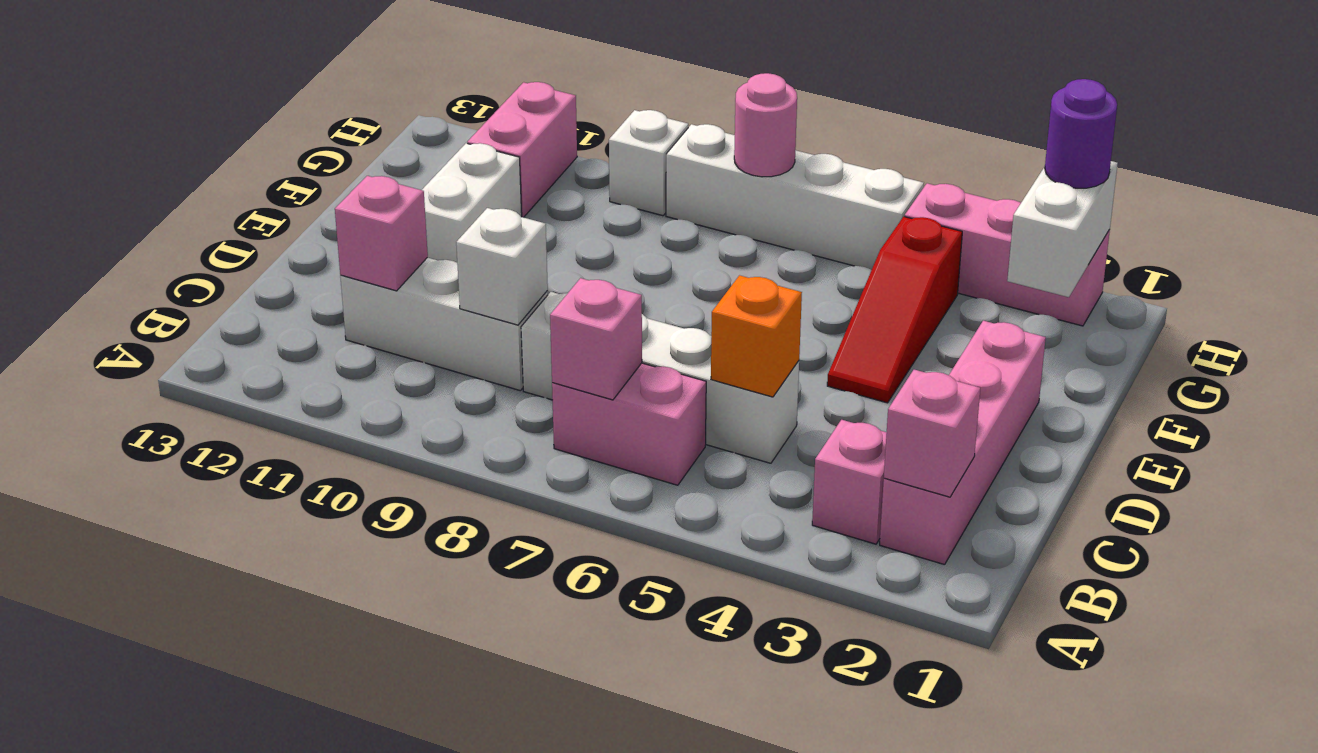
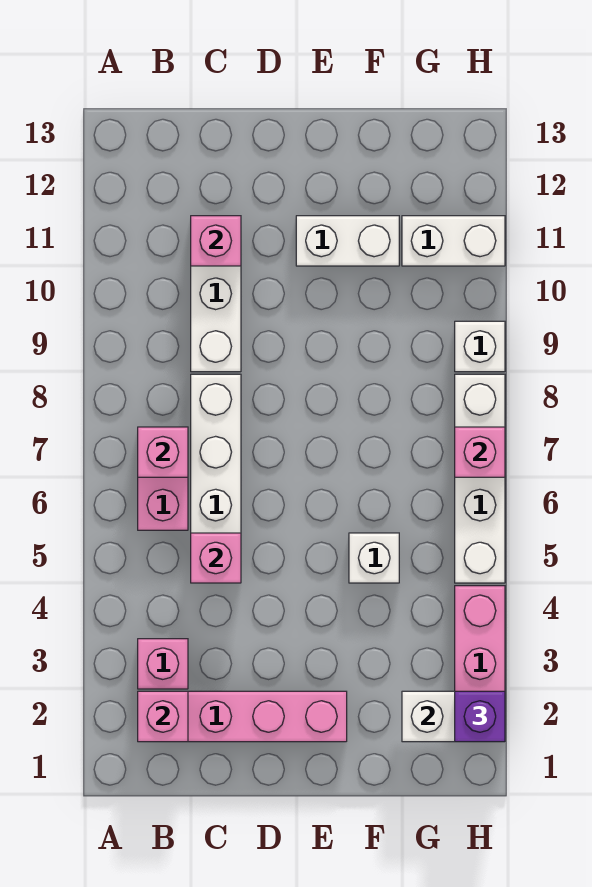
orange 1x1 brick [711,275,802,397] -> pink 1x1 brick [191,533,241,583]
white 1x1 brick [456,208,548,325] -> white 1x1 brick moved to [349,533,399,583]
red 1x3 slope [827,217,962,403] -> none
pink 1x2 brick [467,82,577,217] -> white 1x2 brick [402,216,505,266]
purple 1x1 round brick [1045,79,1117,188] -> purple 1x1 brick [455,691,505,742]
pink 1x1 round brick [734,73,797,177] -> pink 1x1 brick [455,427,505,477]

